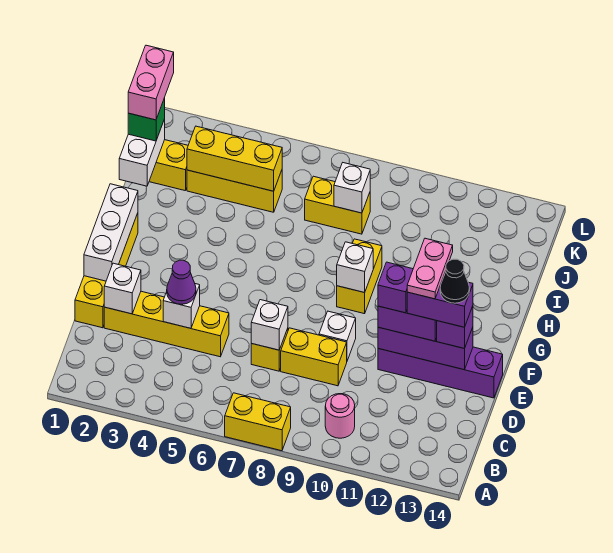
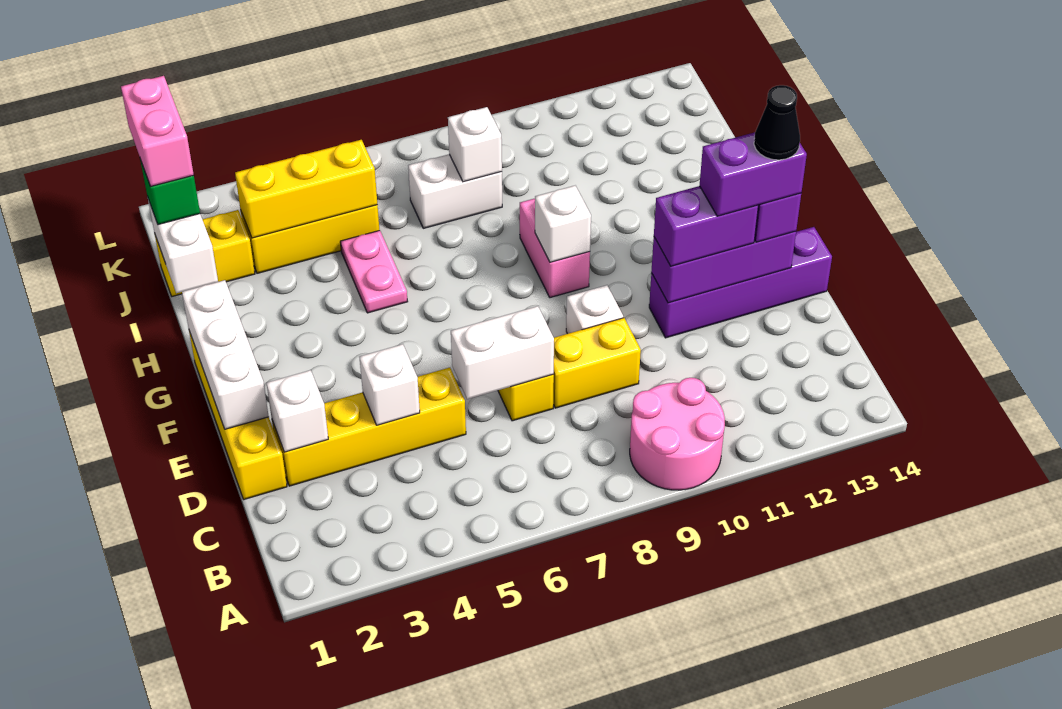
yellow 1x2 brick [225,393,291,451] -> none
pink 1x1 round brick [325,394,355,438] -> pink 2x2 round brick [630,378,725,490]
purple 1x1 cone [167,260,196,304] -> none
white 1x1 brick [251,300,288,350] -> white 1x2 brick [451,306,554,399]
purple 1x1 brick [378,262,413,313] -> none
pink 1x2 plate [407,238,453,299] -> pink 1x2 plate moved to [340,230,408,313]
yellow 1x2 brick [337,239,382,314] -> pink 1x2 brick [520,199,590,298]
yellow 1x2 brick [305,176,370,234] -> white 1x2 brick [408,154,502,228]

